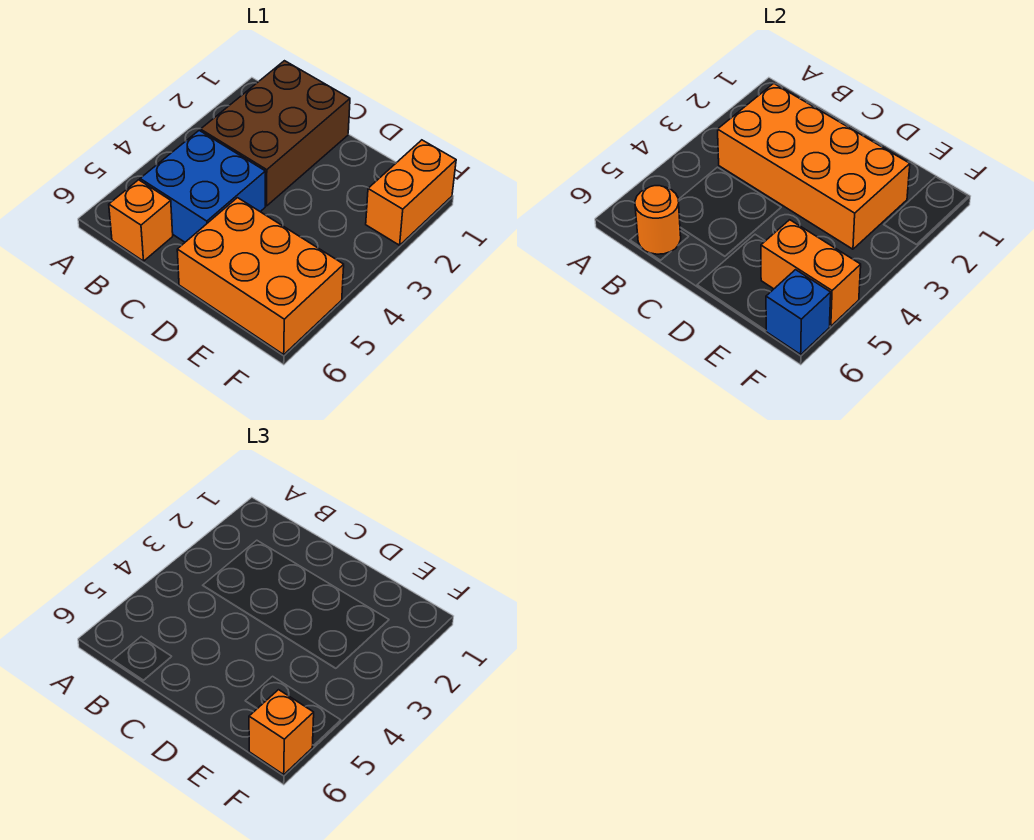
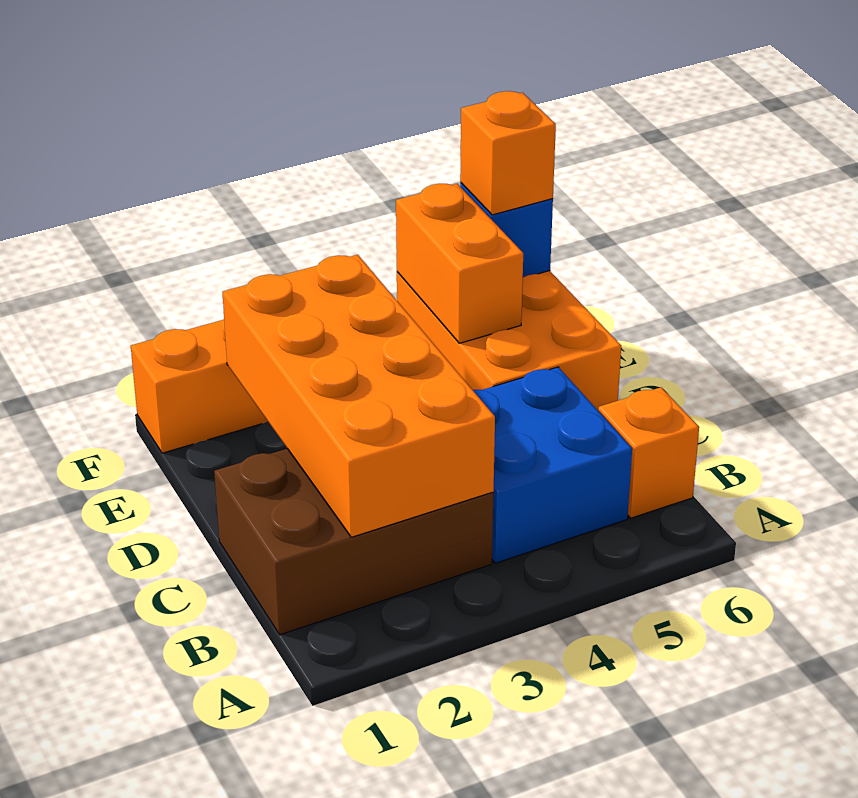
orange 1x1 round brick [635,186,681,254] -> none

